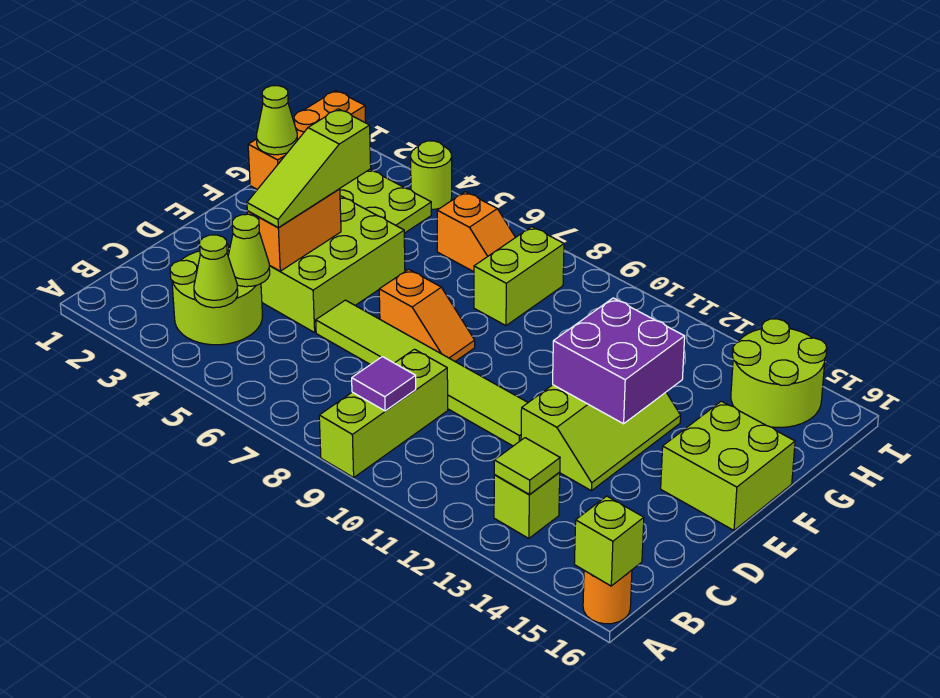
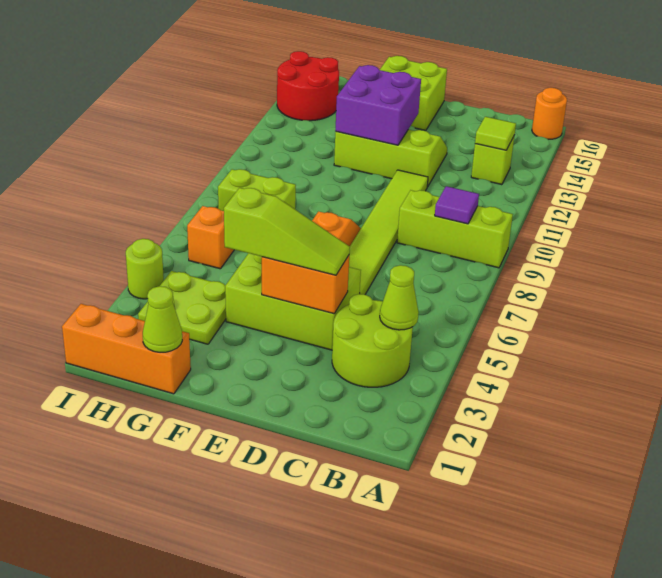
lime 1x1 brick [574,496,644,586] -> none
lime 1x1 cone [228,214,270,287] -> none
lime 2x2 round brick [731,319,827,427] -> red 2x2 round brick [277,51,339,121]

